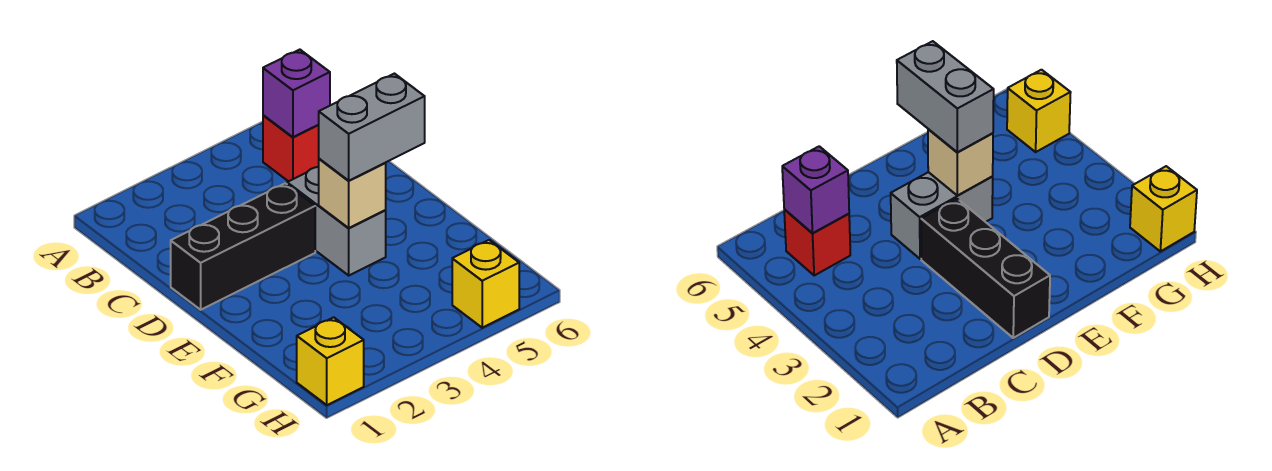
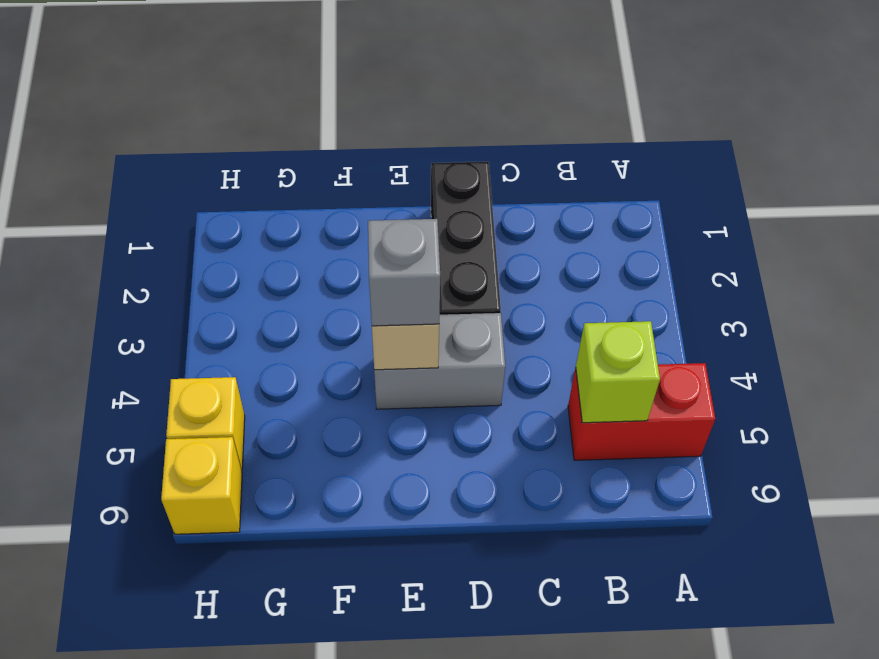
red 1x1 brick [263,115,319,181] -> red 1x2 brick [568,363,715,460]
purple 1x1 brick [263,50,330,137] -> lime 1x1 brick [576,321,660,423]
grey 1x2 brick [319,74,425,181] -> grey 1x1 brick [368,219,440,326]
yellow 1x1 brick [297,317,364,405] -> yellow 1x1 brick moved to [161,437,242,534]

